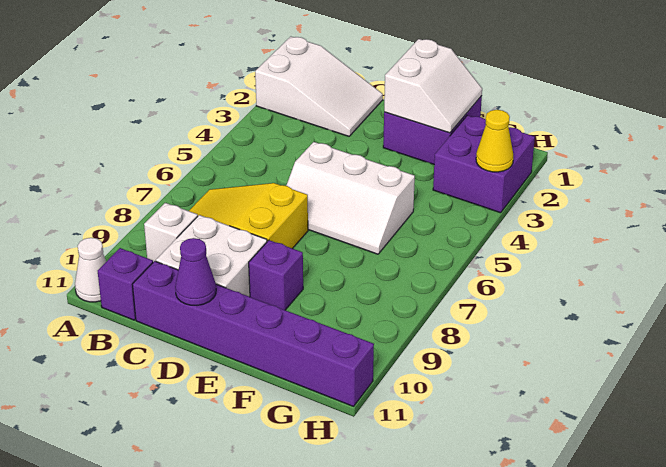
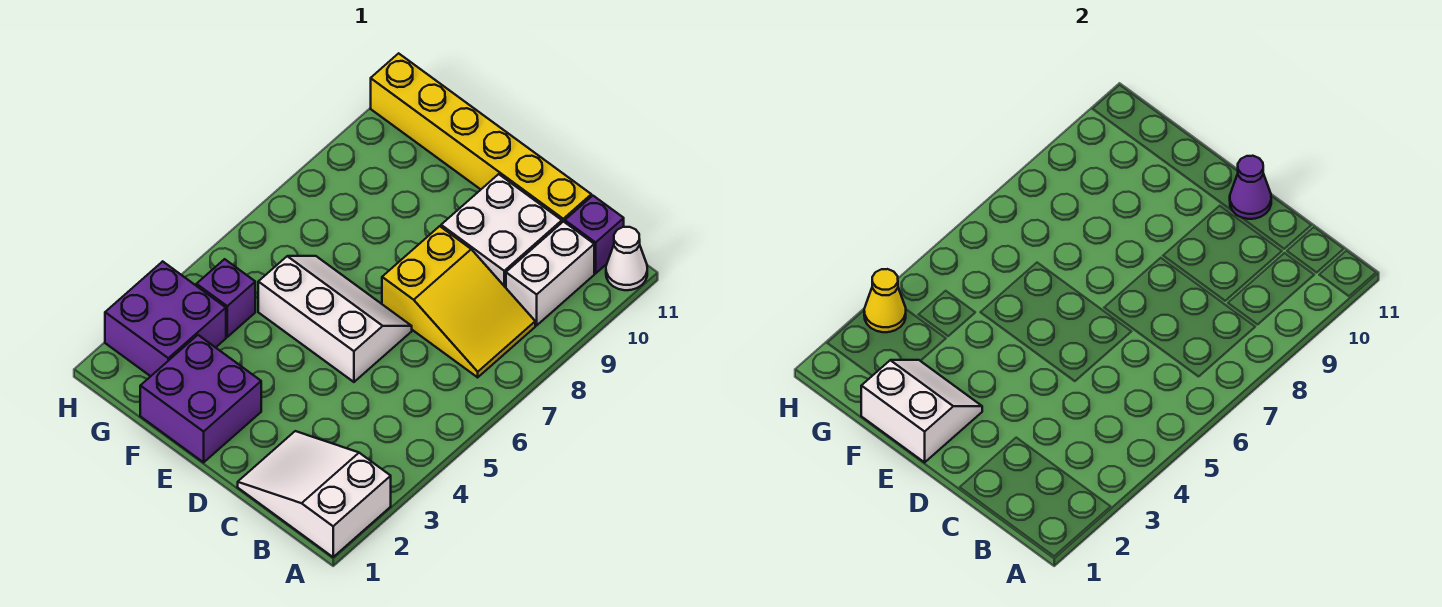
white 1x1 brick [144,203,198,262] -> white 1x2 brick [506,221,594,325]
purple 1x6 brick [132,261,374,406] -> yellow 1x6 brick [371,53,591,222]
white 2x2 slope [384,39,482,133] -> white 2x2 slope turned to [861,360,982,462]
purple 1x1 brick [249,240,303,310] -> purple 1x1 brick moved to [196,259,255,337]

